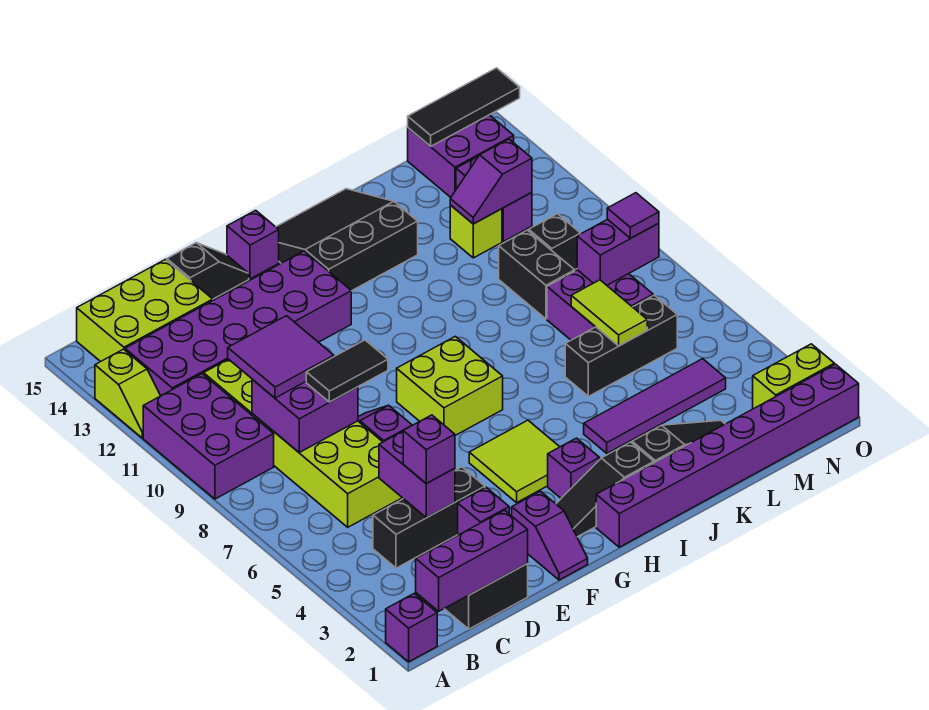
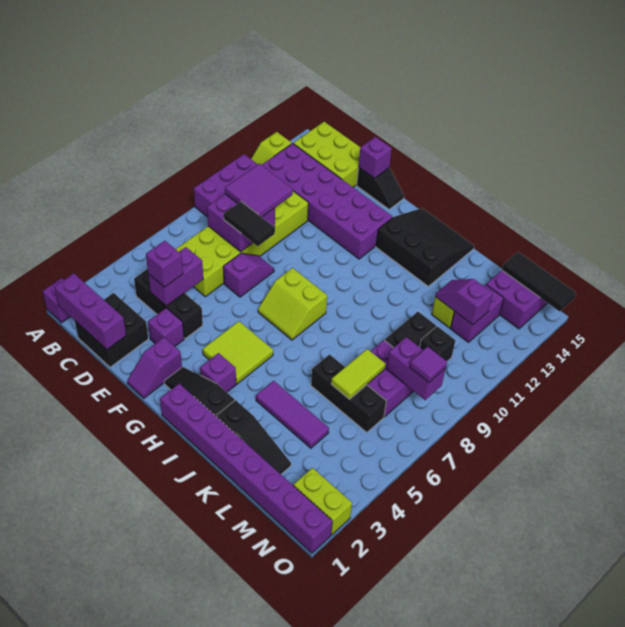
lime 2x2 brick [397,336,503,435] -> lime 2x2 slope [258,268,327,340]
purple 1x1 brick [227,210,279,279] -> purple 1x1 brick moved to [359,137,392,178]
purple 1x4 tile [584,359,726,453] -> purple 1x3 tile [256,381,329,448]

